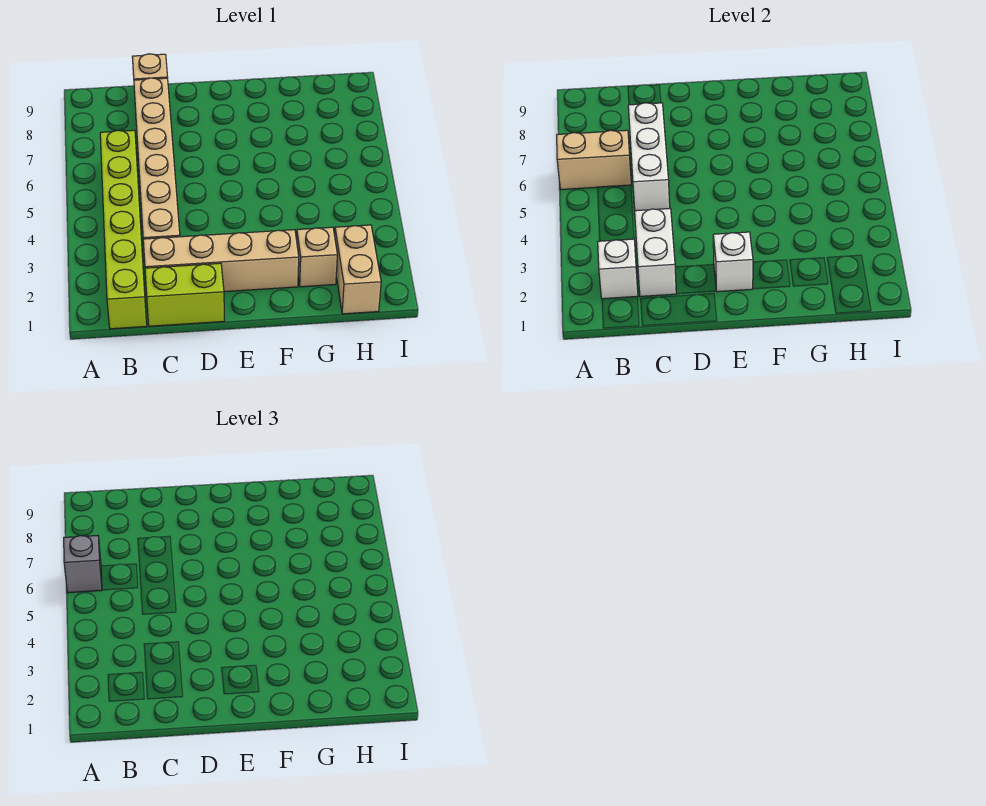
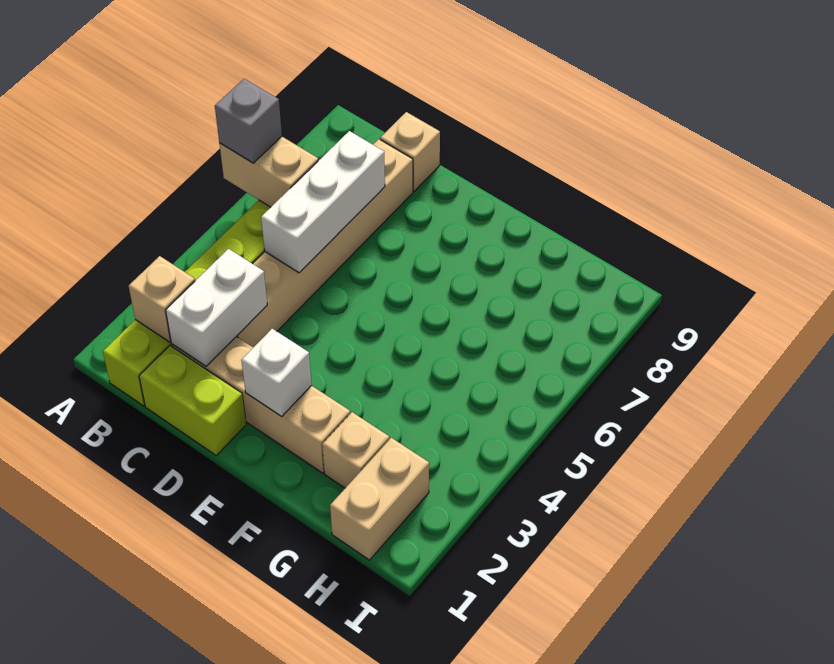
white 1x1 brick [598,239,638,299] -> tan 1x1 brick [129,256,195,342]

